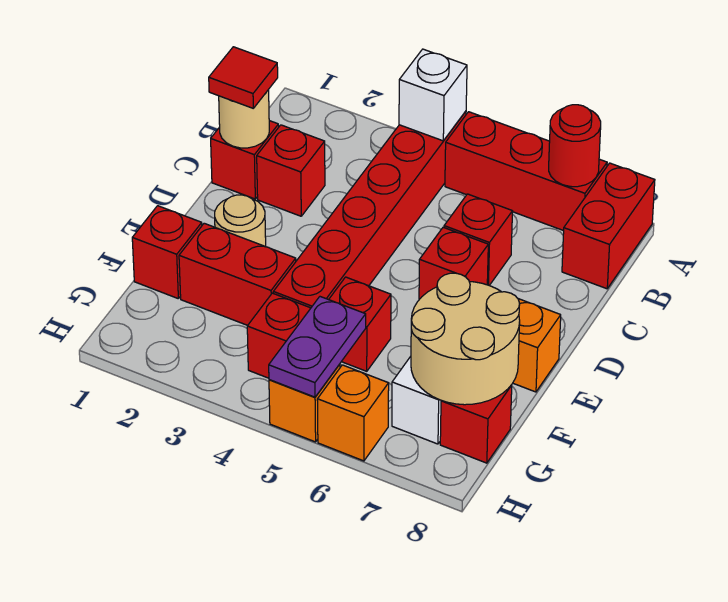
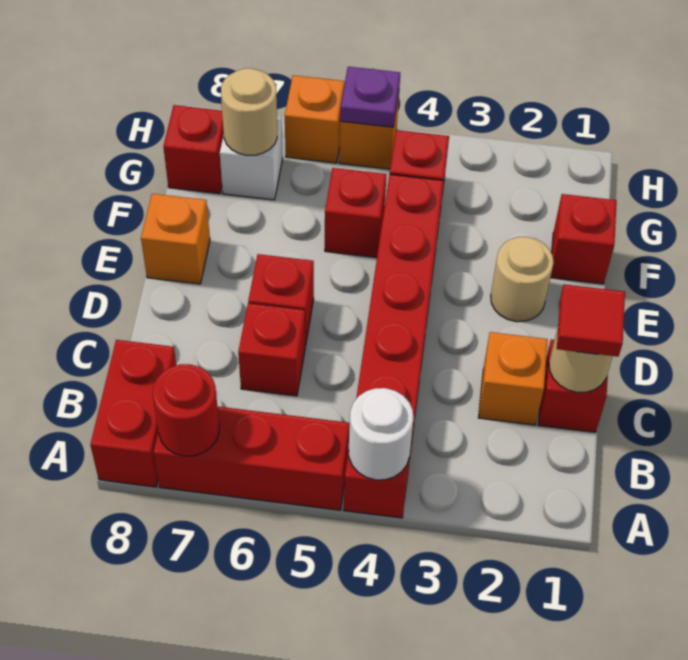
white 1x1 brick [399,49,467,141] -> white 1x1 round brick [349,388,413,480]
red 1x1 brick [257,125,325,216] -> orange 1x1 brick [478,332,548,425]
red 1x2 brick [179,223,296,325] -> none
tan 2x2 round brick [411,273,520,405] -> tan 1x1 round brick [221,68,277,155]
purple 1x2 plate [269,297,366,397] -> purple 1x1 plate [340,67,400,127]

